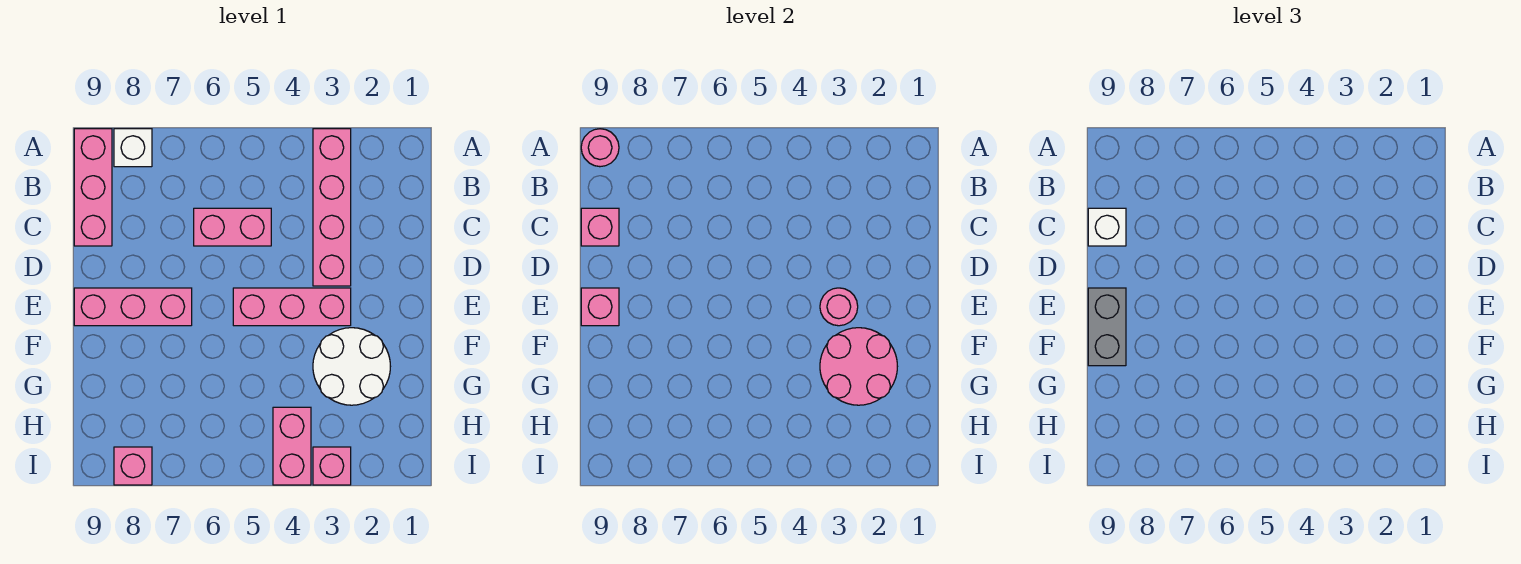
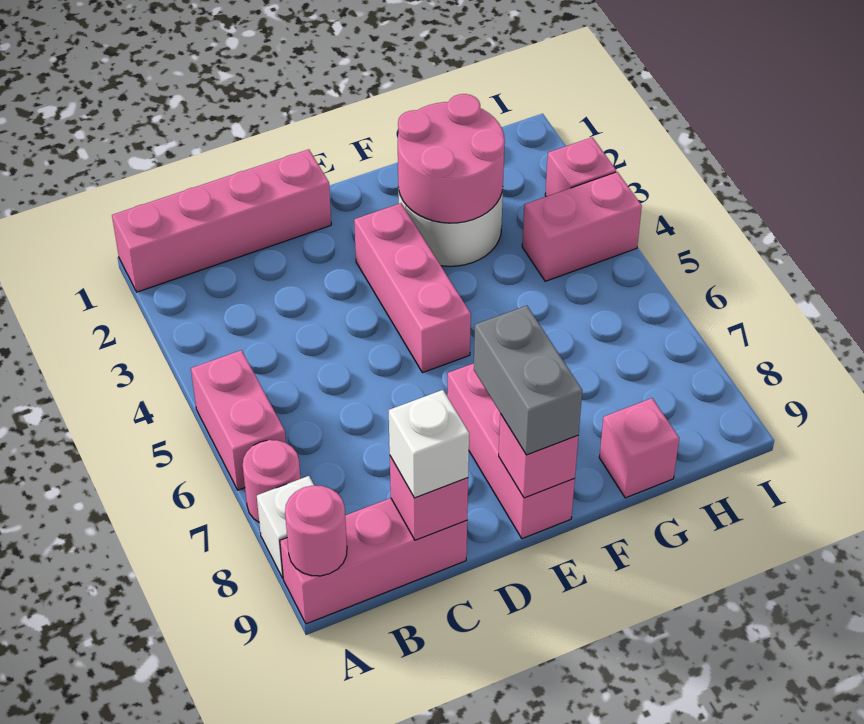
pink 1x4 brick [313,129,351,286] -> pink 1x4 brick moved to [112,149,331,292]
pink 1x2 brick [194,208,271,246] -> pink 1x2 brick moved to [191,350,286,490]
pink 1x1 round brick [820,288,858,326] -> pink 1x1 round brick moved to [243,440,300,522]
grey 1x2 brick [1088,288,1126,366] -> grey 1x2 brick turned to [474,306,582,455]
pink 1x1 brick [114,447,152,485] -> pink 1x1 brick moved to [599,398,679,498]

